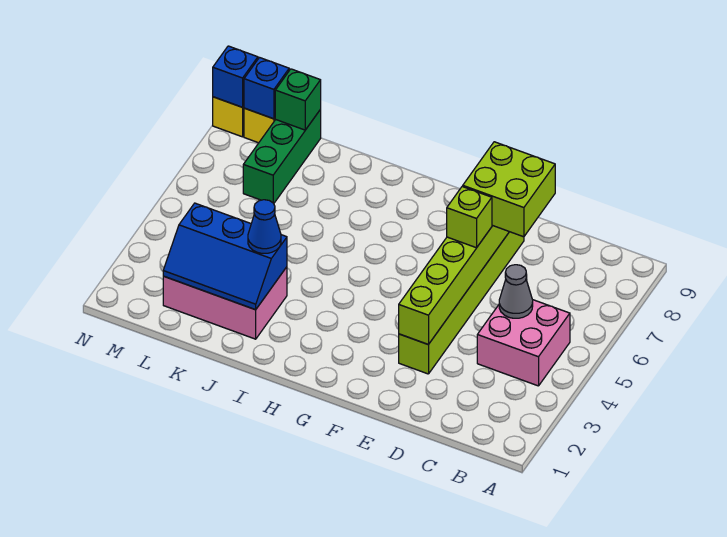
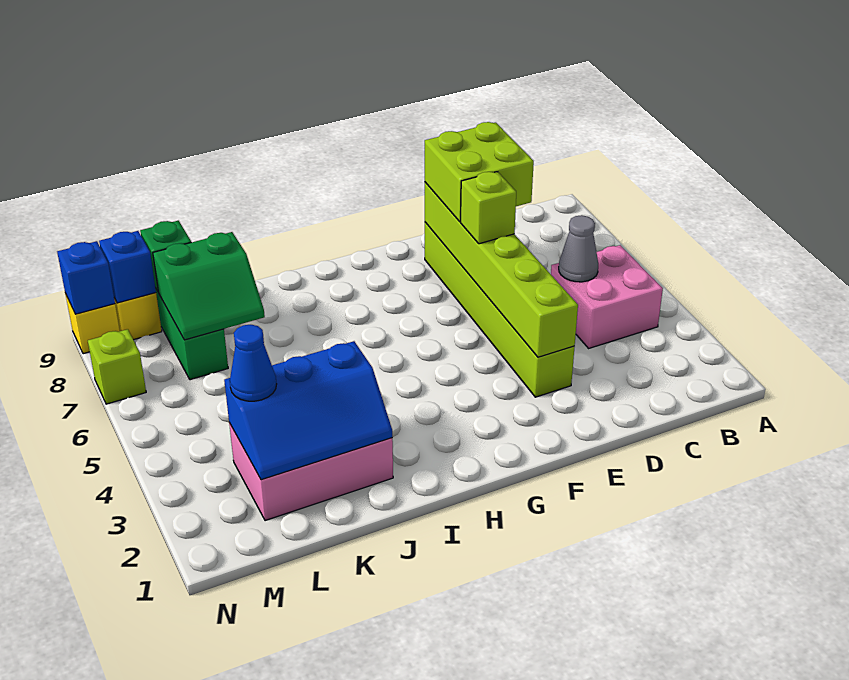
blue 1x1 cone [248,200,281,253] -> blue 1x1 cone moved to [230,325,277,401]
none -> green 2x2 slope [153,232,265,340]
none -> lime 1x1 brick [88,329,146,404]

